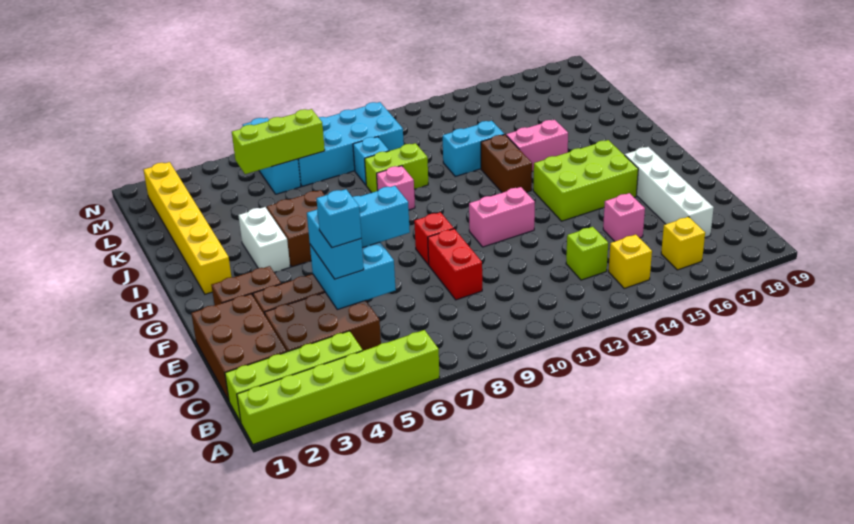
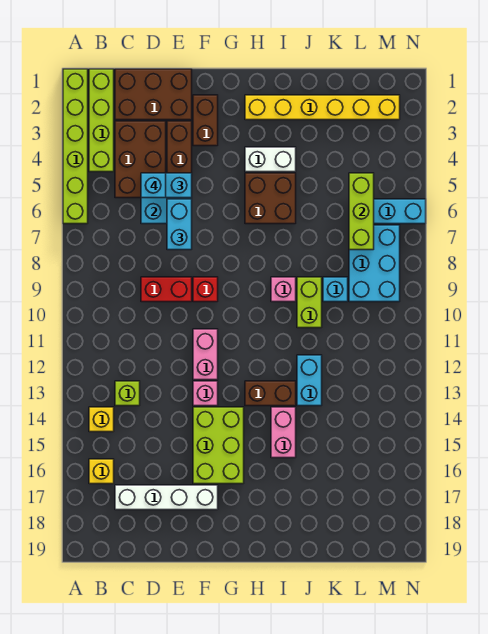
pink 1x1 brick [603,193,645,241] -> pink 1x1 brick moved to [193,381,218,406]
cyan 2x4 brick [298,102,404,186] -> cyan 2x3 brick [349,225,400,302]

